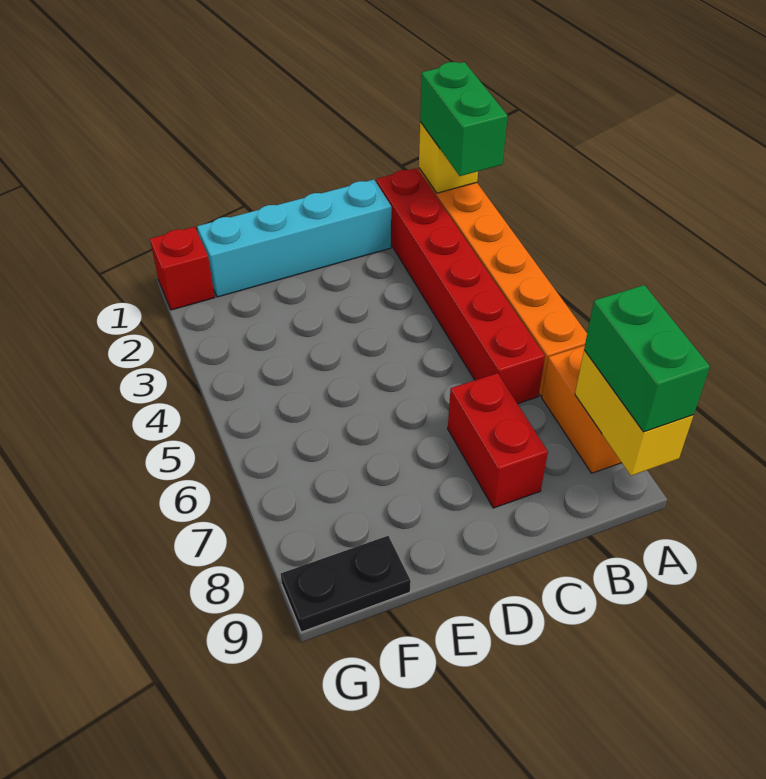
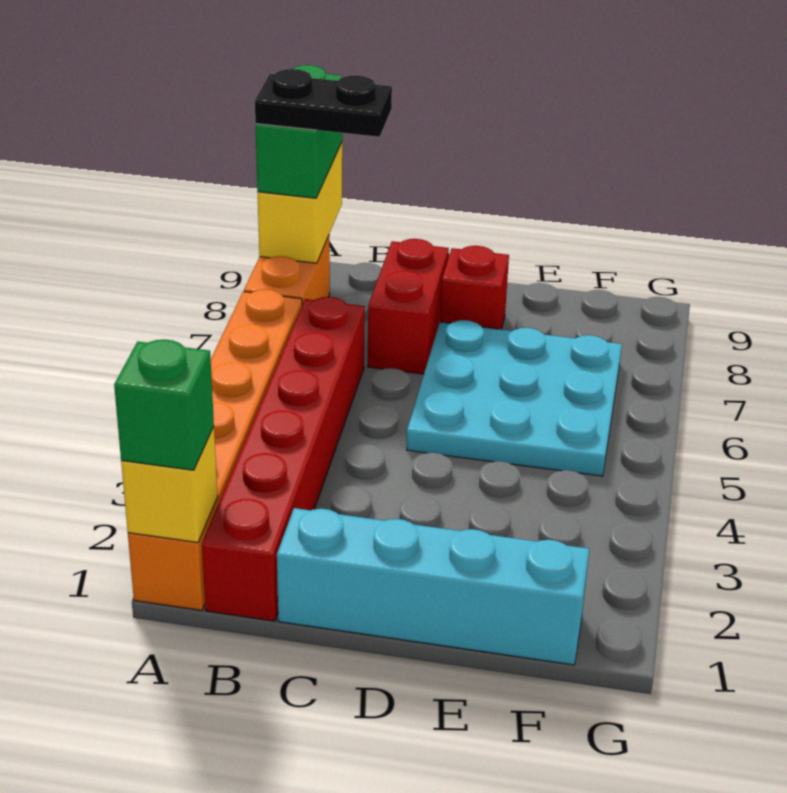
green 1x2 brick [420,62,508,176] -> green 1x1 brick [114,340,214,470]
none -> cyan 3x3 plate [407,320,622,476]
black 1x2 plate [281,536,411,632] -> black 1x2 plate moved to [255,69,392,137]
red 1x1 brick [150,227,215,310] -> red 1x1 brick moved to [440,246,509,329]

